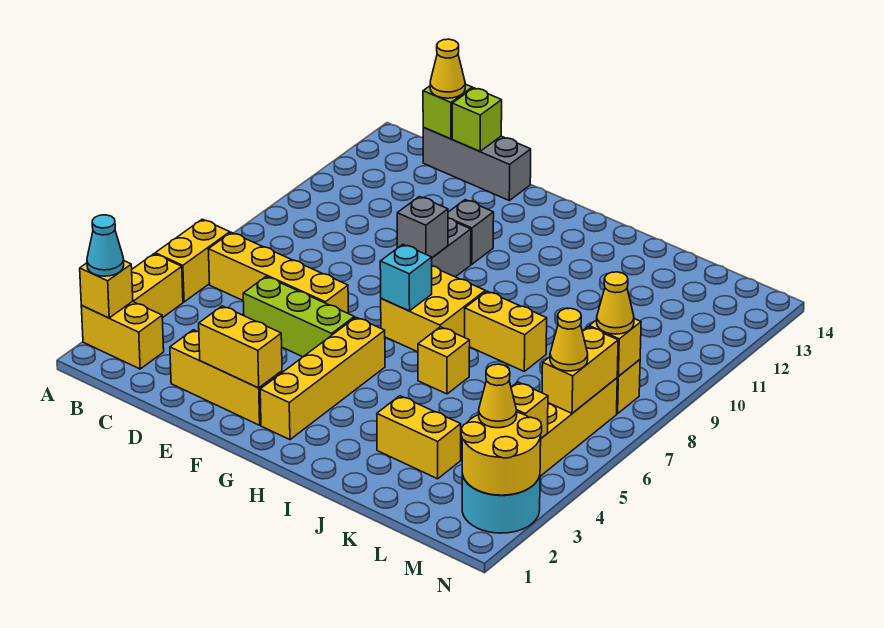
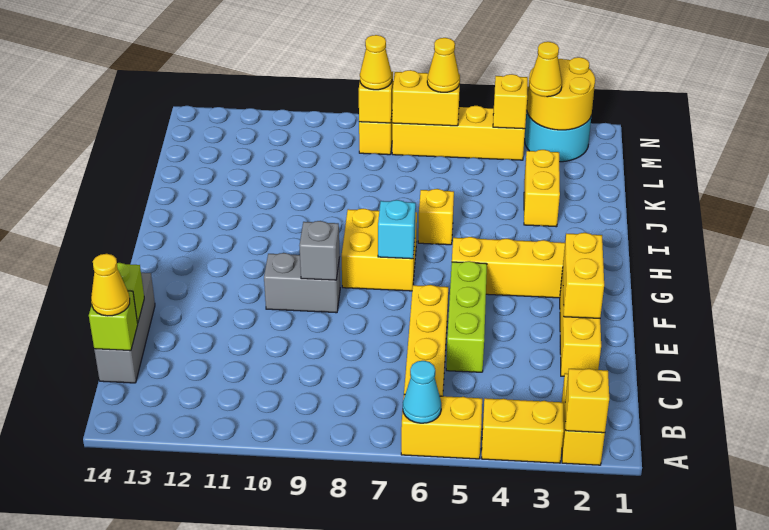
cyan 1x1 cone [87,215,124,276] -> cyan 1x1 cone moved to [403,361,441,423]
grey 1x1 brick [448,200,494,264] -> none
yellow 1x2 brick [465,291,547,371] -> none

